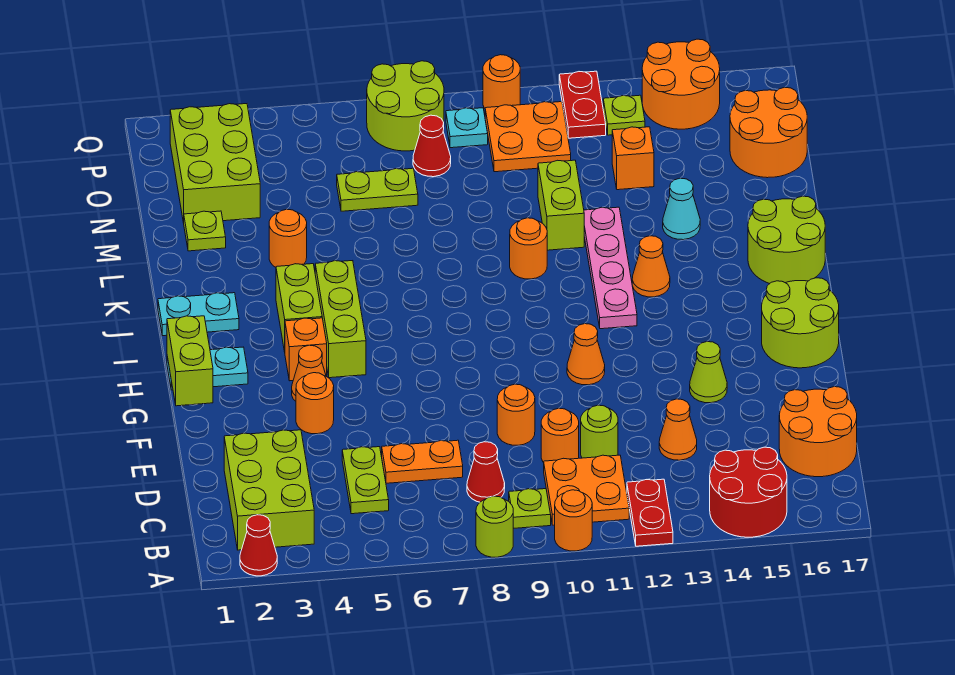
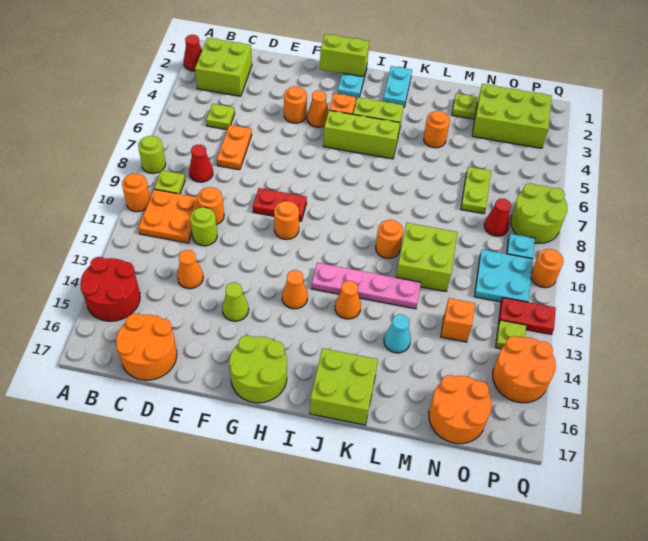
red 1x2 plate [627,479,673,546] -> red 1x2 plate moved to [253,188,307,221]
lime 2x3 brick [224,430,314,550] -> lime 2x2 brick [195,38,252,96]
lime 1x2 plate [342,447,389,514] -> lime 1x1 plate [206,104,235,130]
orange 1x1 round brick [497,384,535,445] -> orange 1x1 round brick moved to [274,201,299,240]
orange 1x1 cone [567,324,605,385] -> orange 1x1 cone moved to [282,270,308,309]
lime 2x2 round brick [748,196,825,283] -> lime 2x2 brick [310,348,378,425]
lime 1x2 brick [538,160,584,250] -> lime 2x2 brick [396,223,458,292]
orange 2x2 plate [485,102,571,172] -> cyan 2x2 plate [474,250,533,302]

